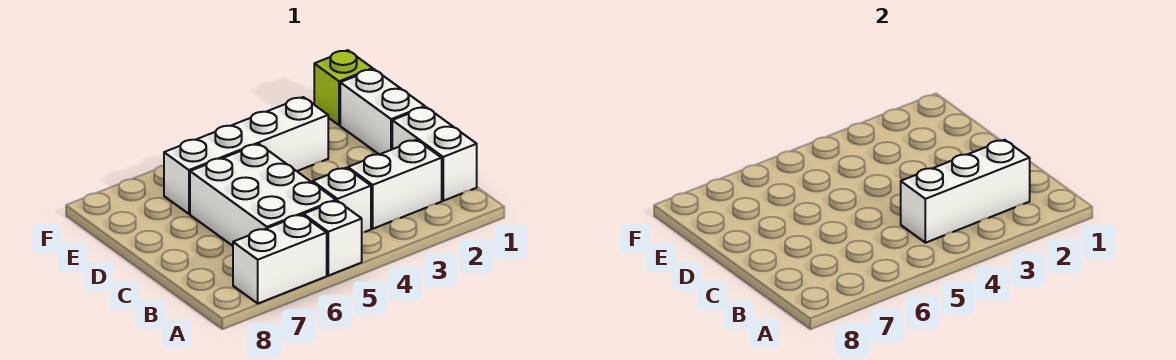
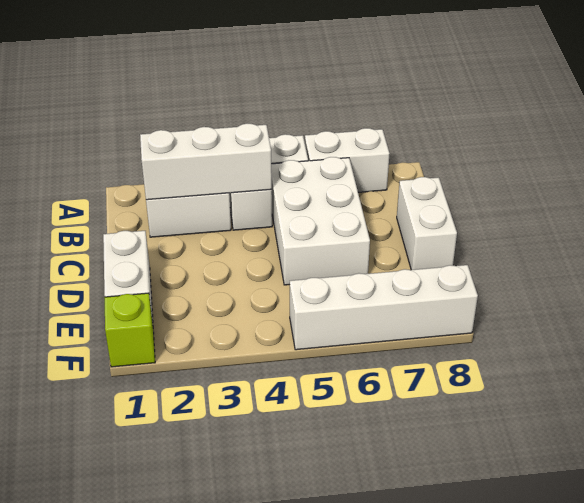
white 1x2 brick [392,107,477,201] -> white 1x2 brick moved to [397,177,457,270]
white 1x4 brick [164,97,328,214] -> white 1x4 brick moved to [290,265,478,350]

